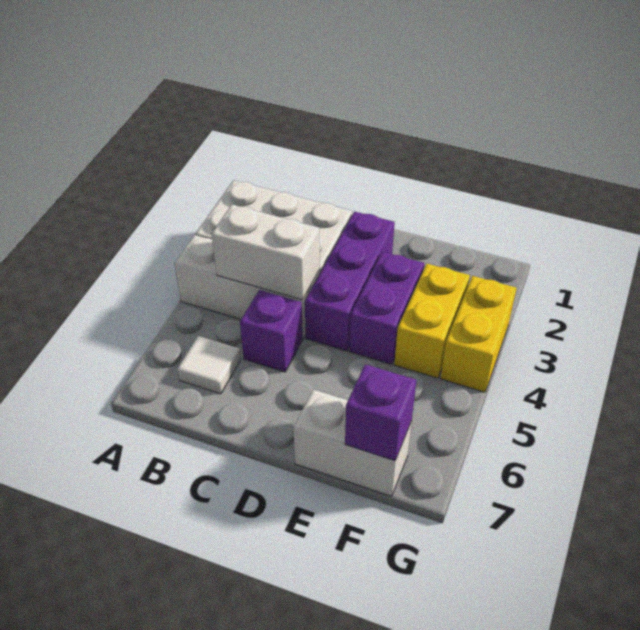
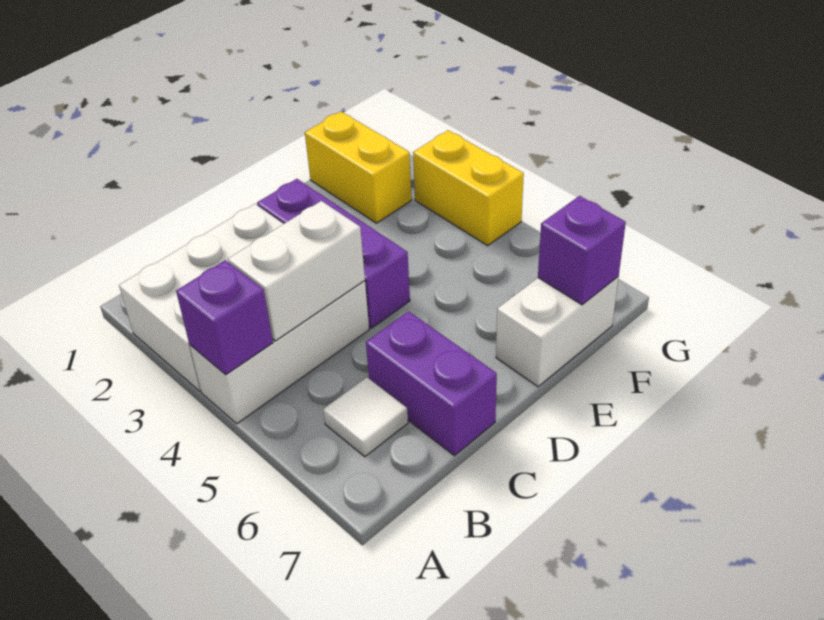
purple 1x1 brick [240,290,303,372] -> purple 1x1 brick moved to [176,260,273,375]
purple 1x2 brick [349,252,424,364] -> purple 1x2 brick moved to [366,312,497,456]
yellow 1x2 brick [394,264,470,378] -> yellow 1x2 brick moved to [305,112,412,223]

